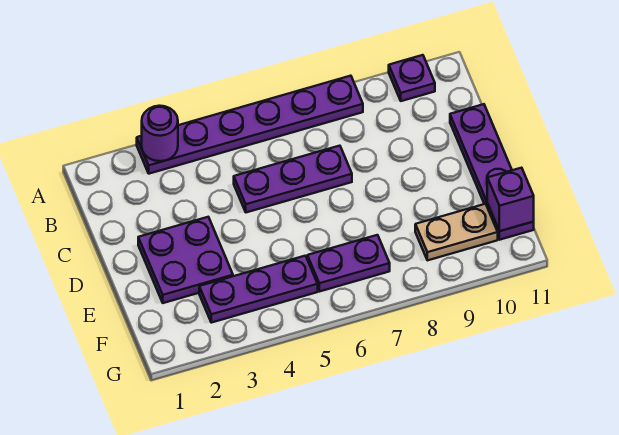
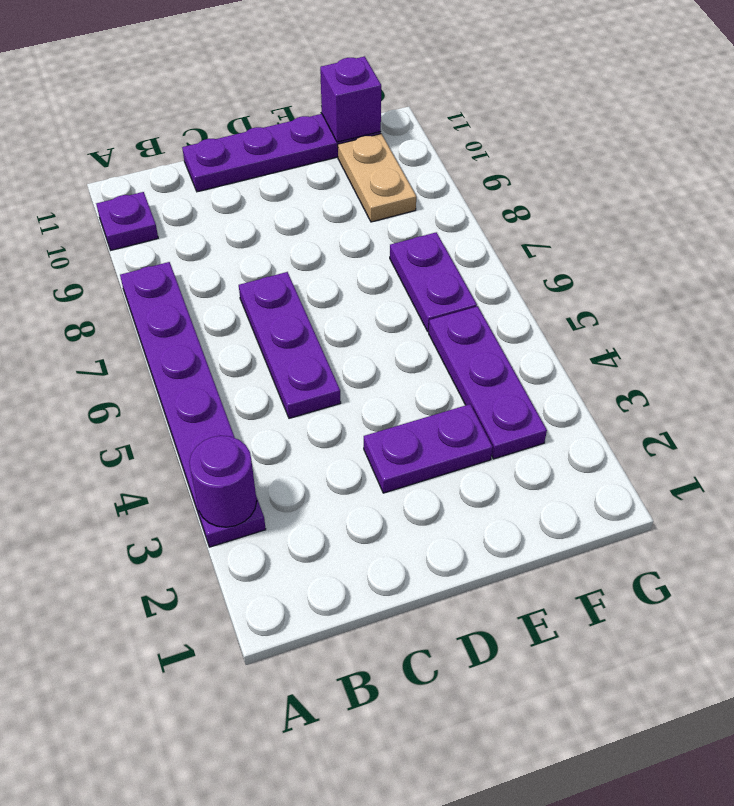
purple 2x2 plate [138,217,233,303] -> purple 1x2 plate [364,404,493,493]

